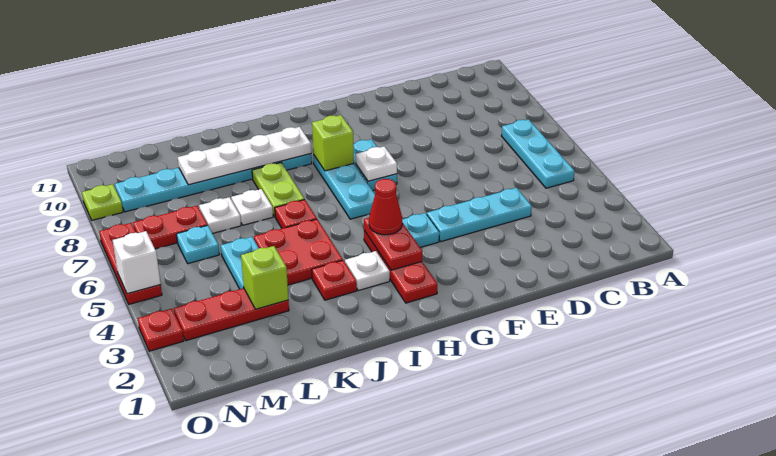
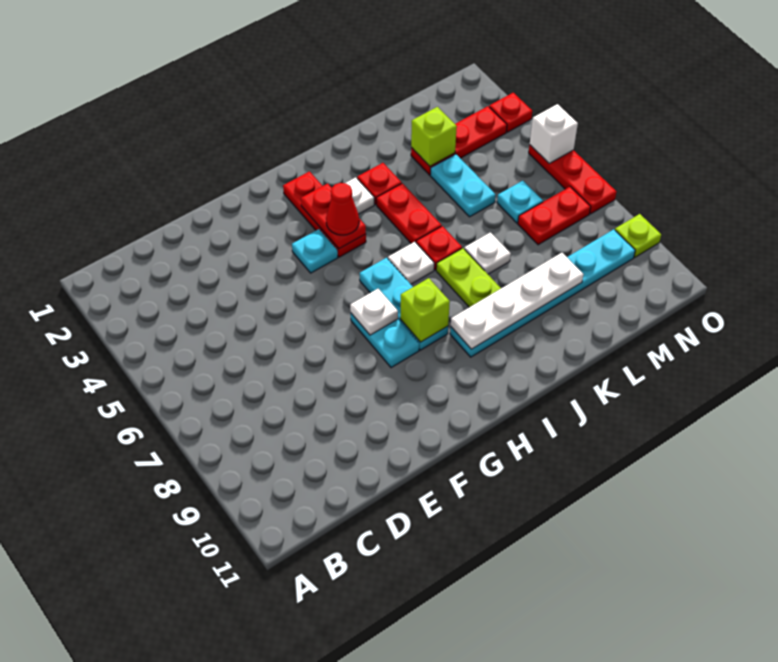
cyan 1x3 plate [501,119,574,188] -> none
cyan 1x3 plate [427,188,532,242] -> none
red 2x2 plate [254,219,343,285] -> red 1x2 plate [376,183,441,243]
white 1x1 plate [199,197,241,233] -> white 1x1 plate moved to [388,242,434,284]

